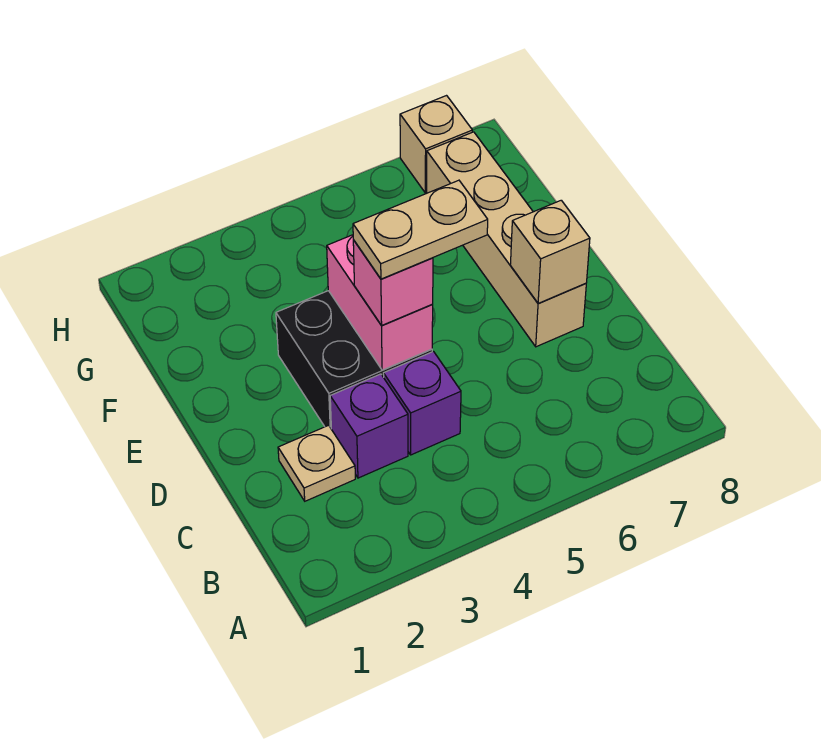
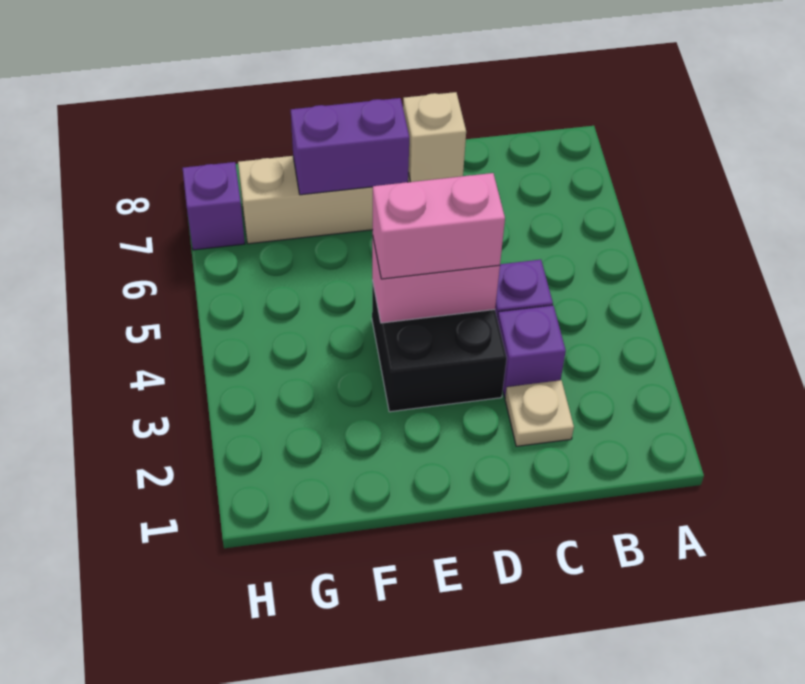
pink 1x1 brick [353,240,433,325] -> pink 1x2 brick [373,173,505,279]
tan 1x2 plate [353,180,488,279] -> none
none -> purple 1x2 brick [291,98,409,195]
tan 1x1 brick [400,96,472,193] -> purple 1x1 brick [183,162,245,250]

